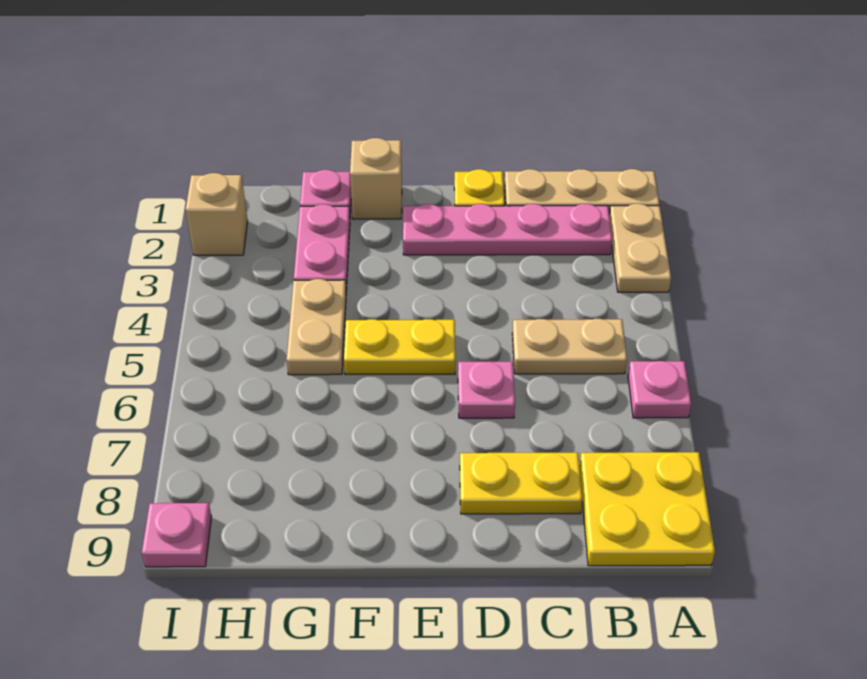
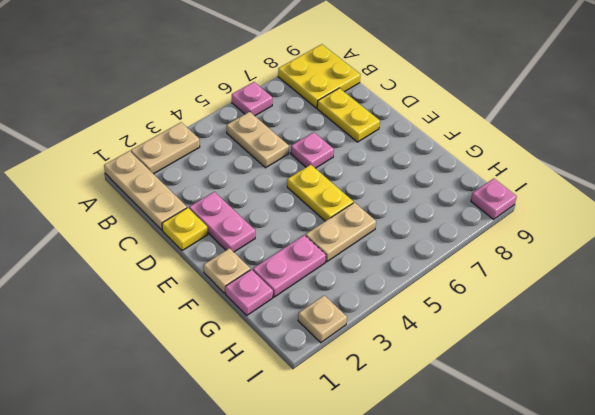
pink 1x4 plate [403,204,612,255] -> pink 1x2 plate [189,192,255,252]
tan 1x1 brick [350,138,402,219] -> tan 1x1 plate [204,248,250,293]
tan 1x1 brick [186,173,248,255] -> tan 1x1 plate [298,295,347,343]

